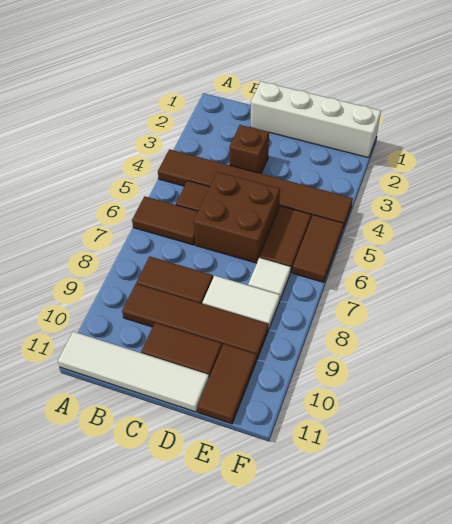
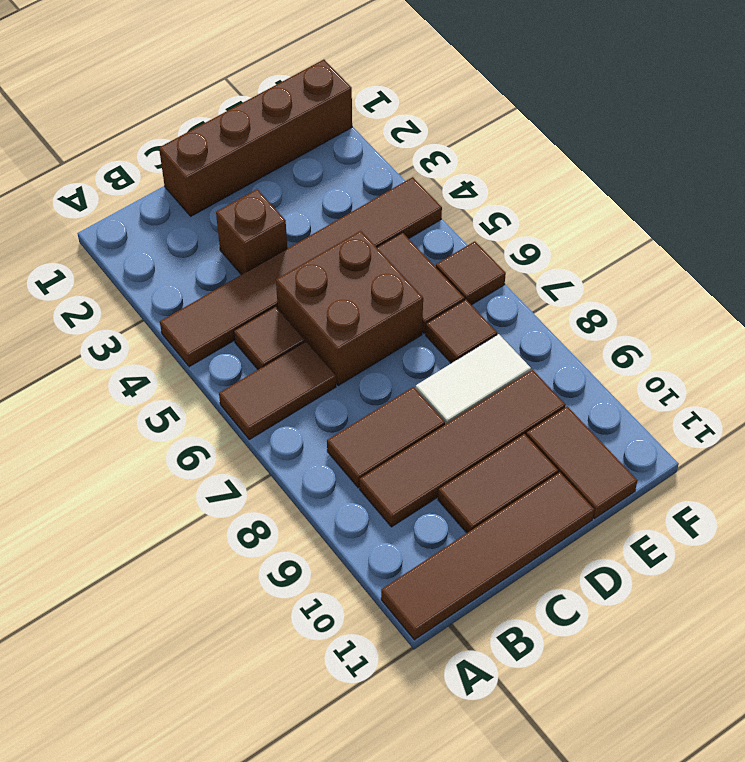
white 1x4 tile [58,332,209,412] -> brown 1x4 tile [381,472,594,640]
white 1x4 brick [251,81,381,158] -> brown 1x4 brick [159,60,352,216]
white 1x1 tile [248,258,291,299] -> brown 1x1 tile [426,300,497,363]
brown 1x2 tile [292,215,344,282] -> brown 1x1 tile [436,241,506,305]

